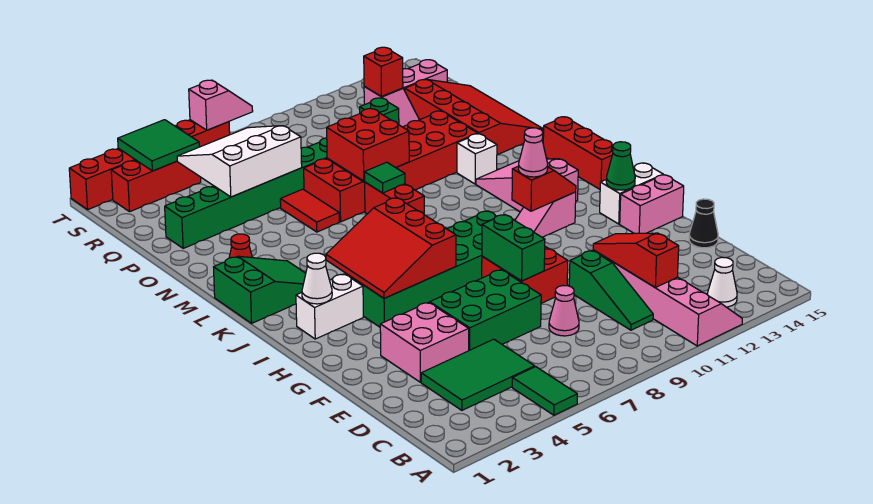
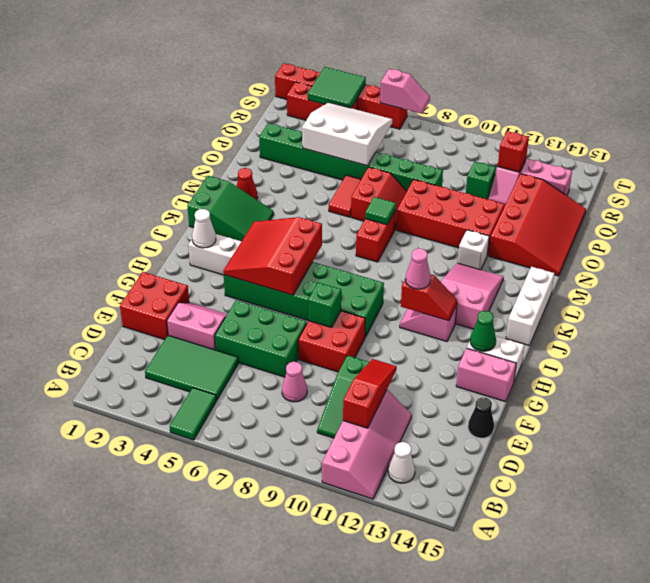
pink 2x2 brick [380,302,469,382] -> pink 2x2 slope [167,303,227,350]
green 1x2 brick [482,215,545,281] -> green 1x1 brick [308,283,341,328]
red 1x3 brick [543,117,613,189] -> white 1x3 brick [506,267,554,345]
red 2x2 brick [327,109,409,181] -> red 2x2 brick moved to [120,272,189,340]

